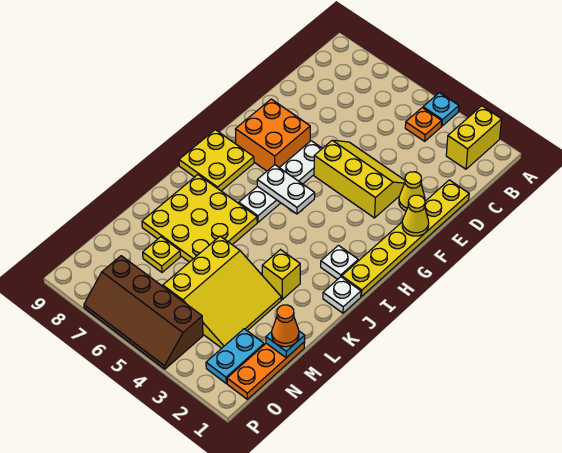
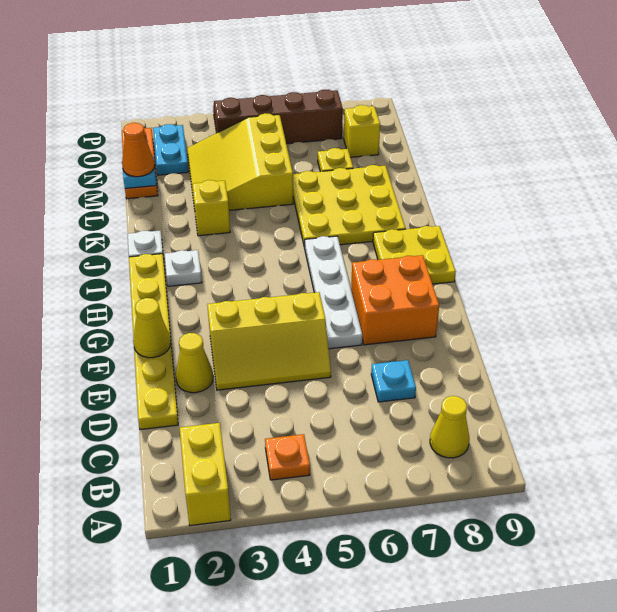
cyan 1x1 plate [423,93,459,126] -> cyan 1x1 plate moved to [371,360,416,402]
none -> yellow 1x1 cone [430,396,470,458]
white 1x2 plate [257,165,315,214] -> none
none -> yellow 1x1 brick [344,105,380,157]

